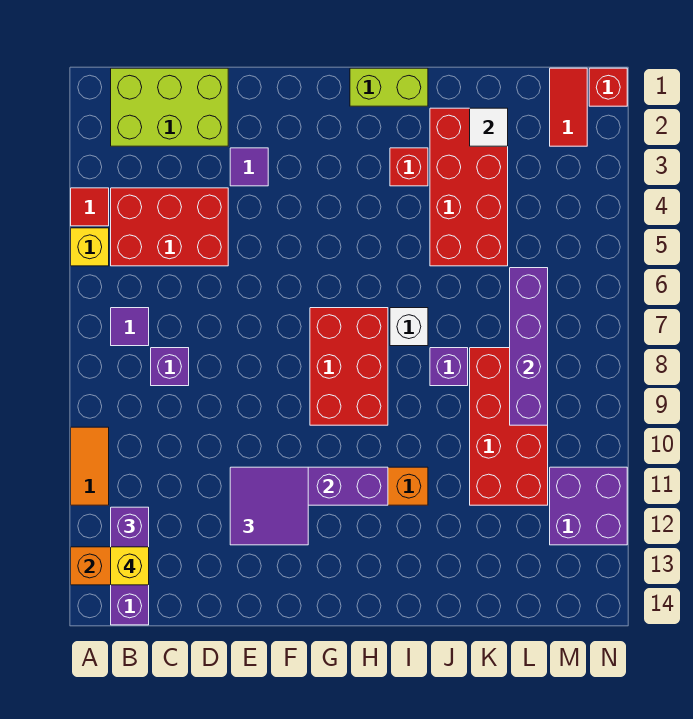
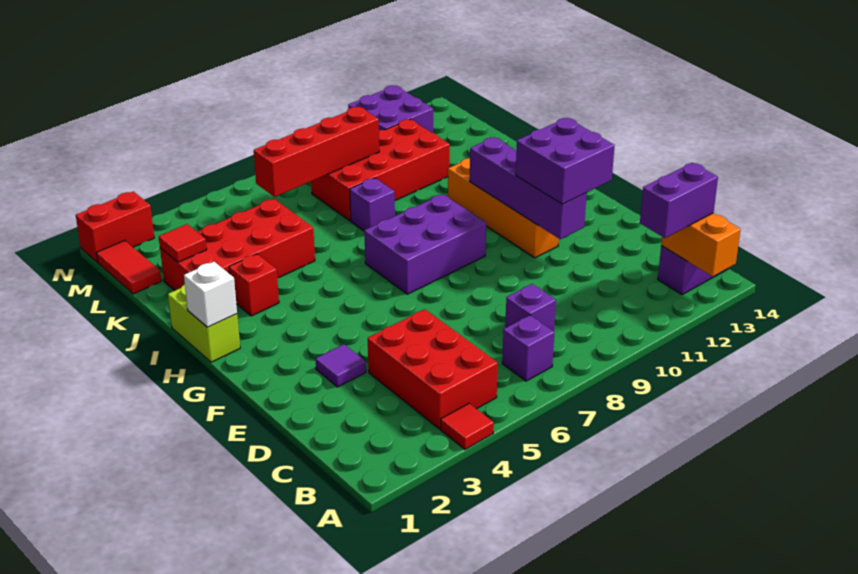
yellow 1x1 brick [71,228,109,266] -> none
orange 1x2 tile [71,427,109,505] -> none
lime 2x3 brick [111,68,228,146] -> none
purple 1x1 tile [111,308,149,346] -> purple 1x1 brick [502,315,554,381]
yellow 1x1 brick [111,547,149,585] -> none
purple 2x2 tile [230,467,308,545] -> purple 2x2 brick [516,118,615,204]
red 2x3 brick [310,308,388,425] -> purple 2x3 brick [364,194,486,294]
white 1x1 brick [390,308,428,346] -> white 1x1 brick moved to [184,261,237,327]
white 1x1 tile [470,108,508,146] -> red 1x1 tile [159,224,207,262]
purple 1x4 brick [510,268,548,425] -> red 1x4 brick [254,107,379,197]
red 1x2 tile [550,68,587,146] -> red 1x2 tile turned to [97,241,162,294]
red 1x1 brick [589,68,627,106] -> red 1x2 brick [76,191,154,262]

